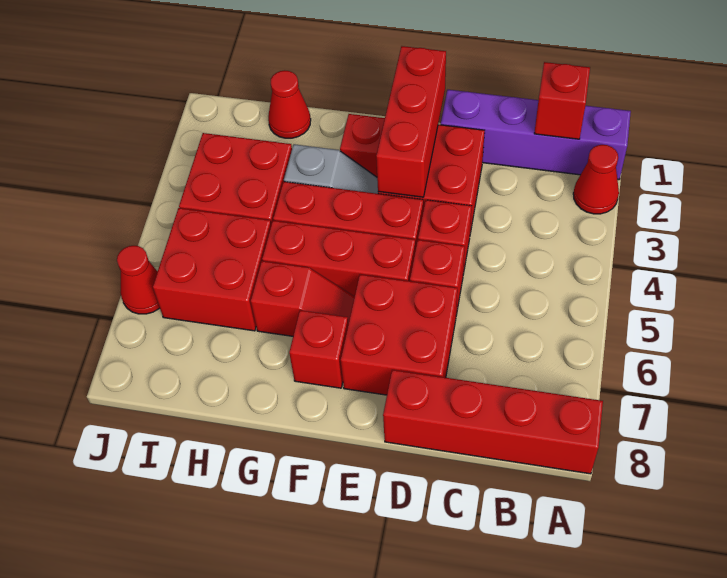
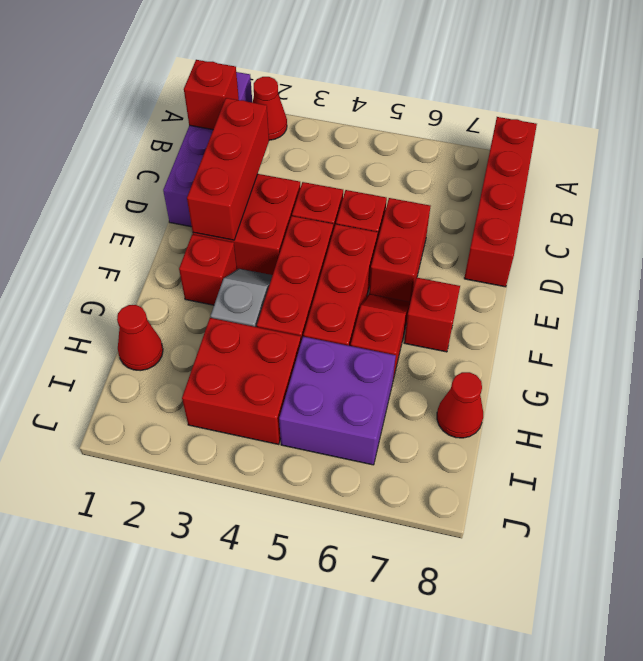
red 2x2 brick [341,275,457,395] -> red 1x2 brick [369,198,430,302]
red 1x3 brick [376,46,446,197] -> red 1x3 brick turned to [187,98,269,240]
red 2x2 brick [153,208,271,331] -> purple 2x2 brick [279,337,396,465]
red 1x1 cone [117,246,160,314] -> red 1x1 cone moved to [437,372,483,438]

